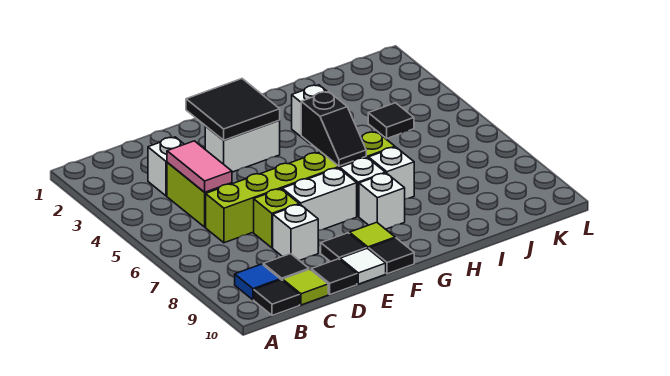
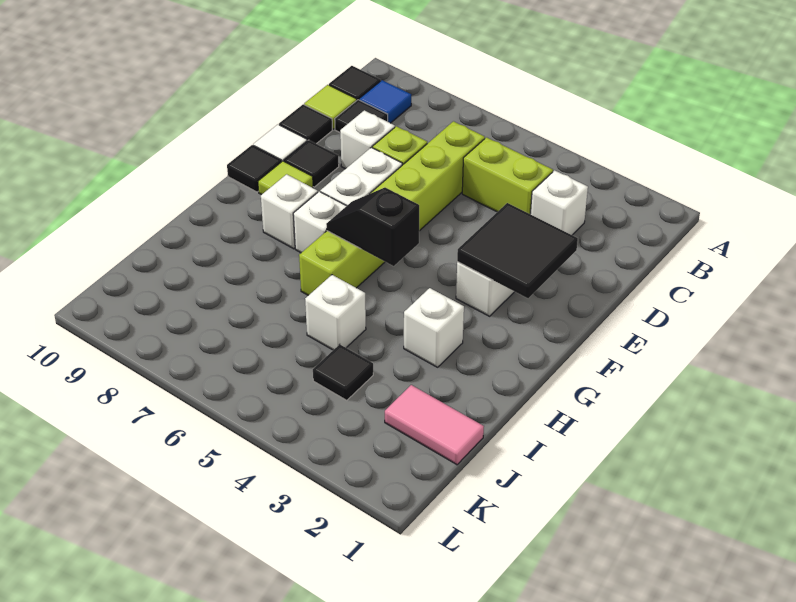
pink 1x2 tile [167,141,232,192] -> pink 1x2 tile moved to [385,385,484,465]
white 1x1 brick [369,147,414,199] -> white 1x1 brick moved to [305,275,366,350]

